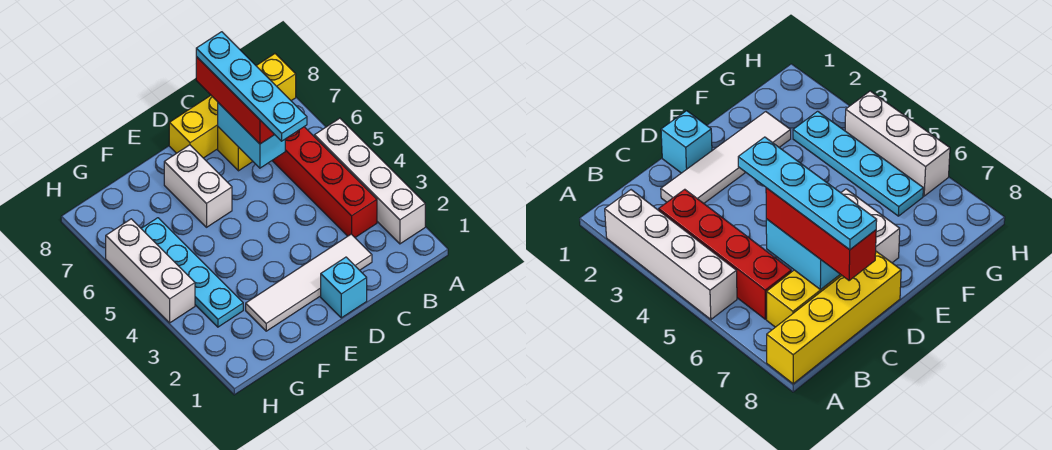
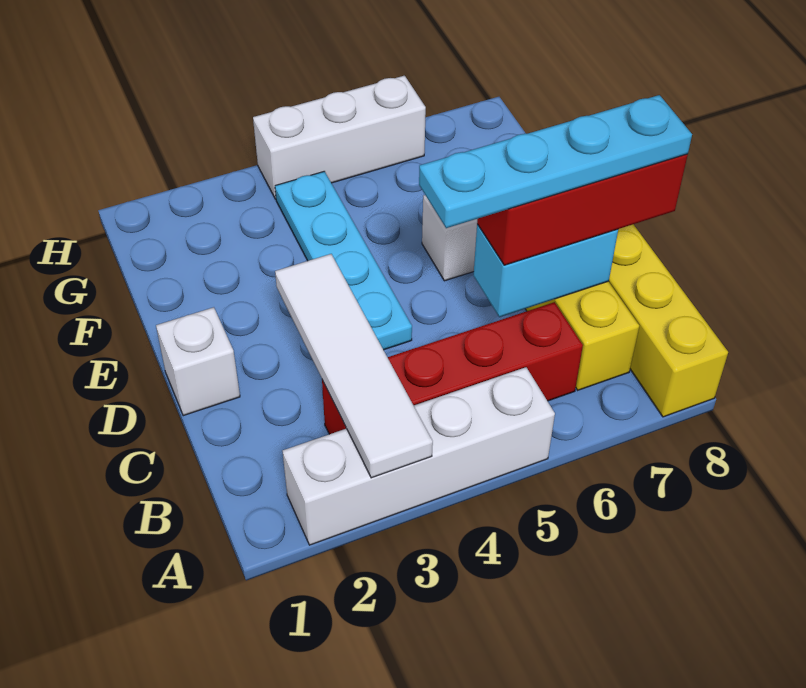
white 1x4 tile [246,234,372,331] -> white 1x4 tile moved to [275,254,433,478]
cyan 1x1 brick [321,257,367,318] -> white 1x1 brick [156,307,240,416]
cyan 1x4 plate [141,218,243,327] -> cyan 1x4 plate turned to [275,171,412,350]

